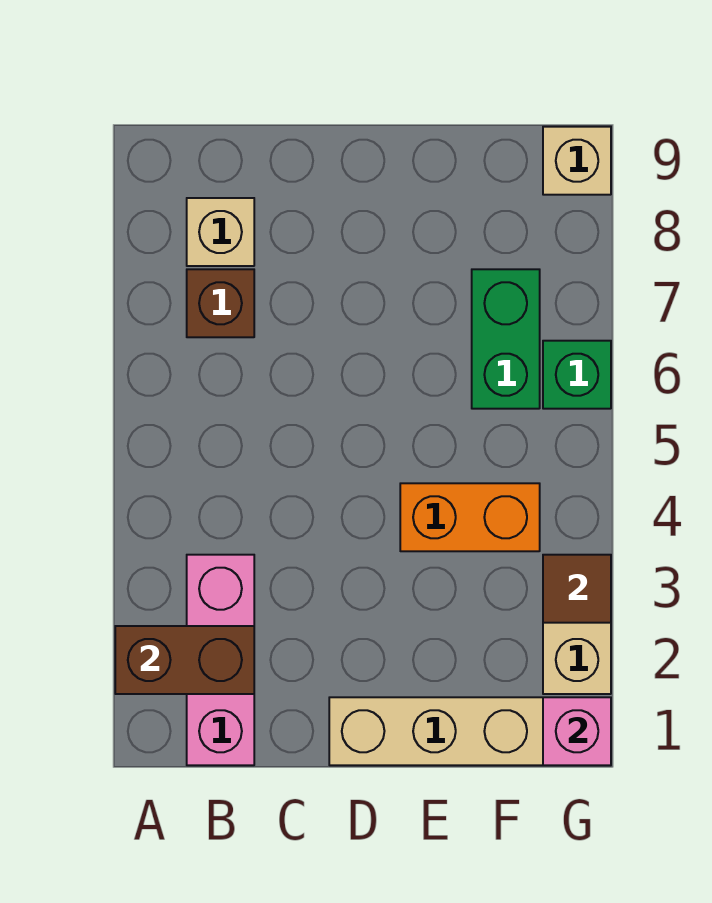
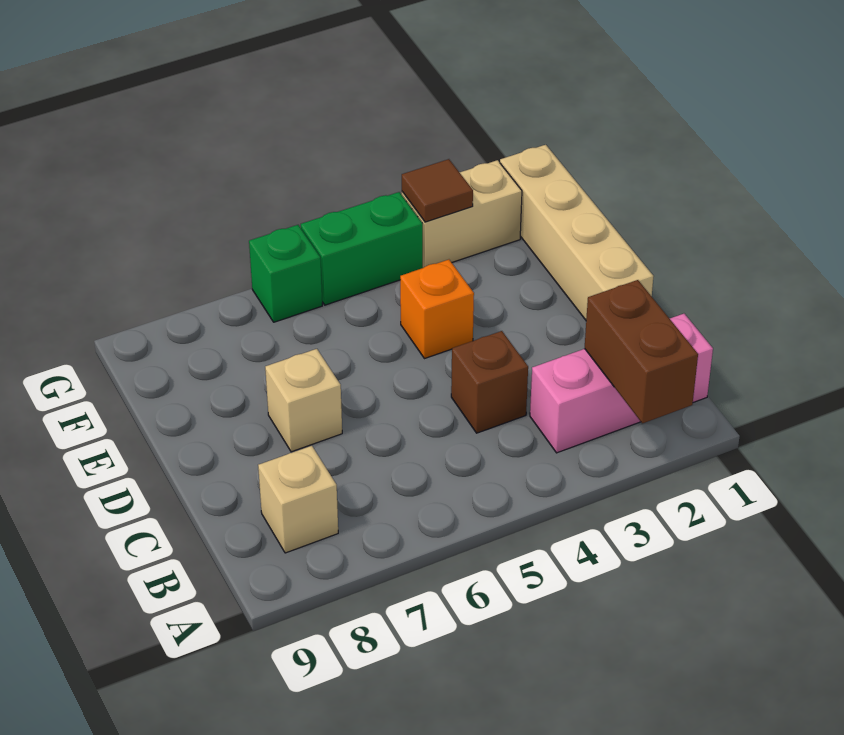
brown 1x1 brick [187,269,254,337] -> brown 1x1 brick moved to [451,331,528,433]
orange 1x2 brick [400,483,540,551] -> orange 1x1 brick [400,260,474,359]
green 1x2 brick [472,269,540,409] -> green 1x2 brick moved to [301,192,423,305]
pink 1x1 brick [543,697,611,765] -> none
tan 1x1 brick [543,127,611,195] -> tan 1x1 brick moved to [265,349,342,452]

